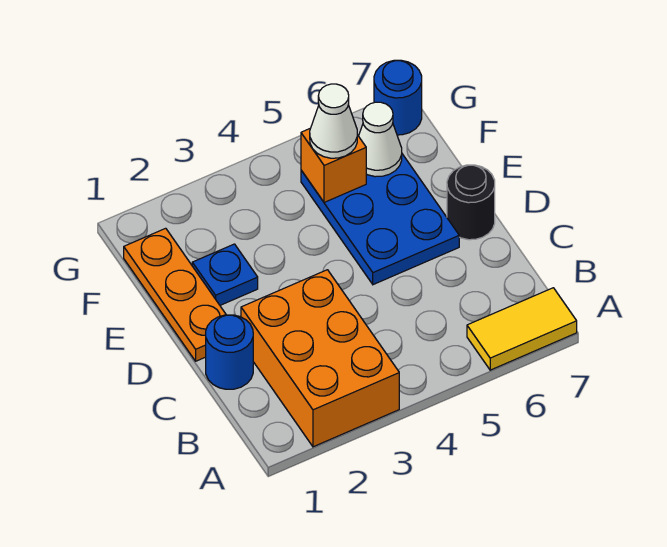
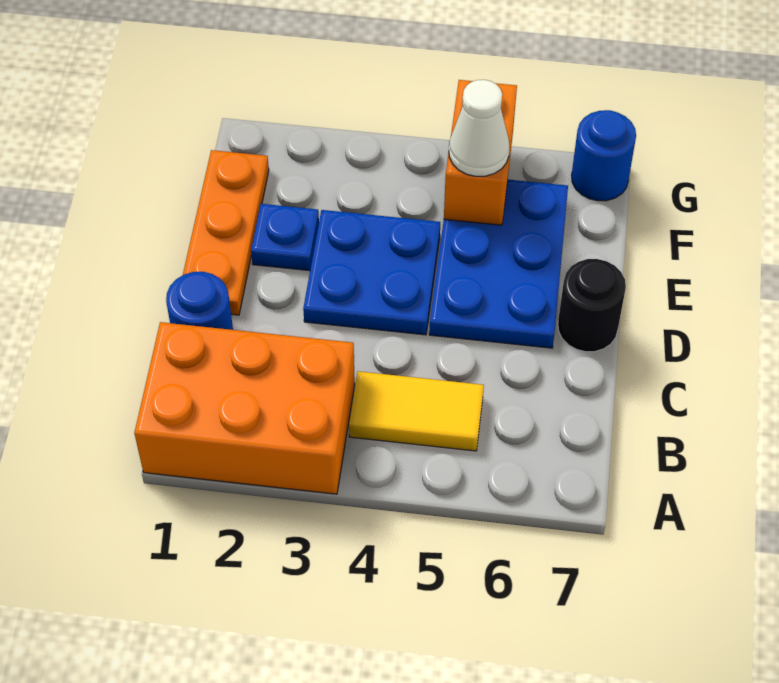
orange 2x3 brick [241,270,399,447] -> orange 2x3 brick turned to [134,322,355,494]
yellow 1x2 tile [467,288,577,370] -> yellow 1x2 tile moved to [349,371,484,451]
none -> blue 2x2 plate [303,210,440,335]
orange 1x1 brick [301,129,366,202] -> orange 1x2 brick [444,80,517,225]
white 1x1 cone [359,102,402,177] -> none

